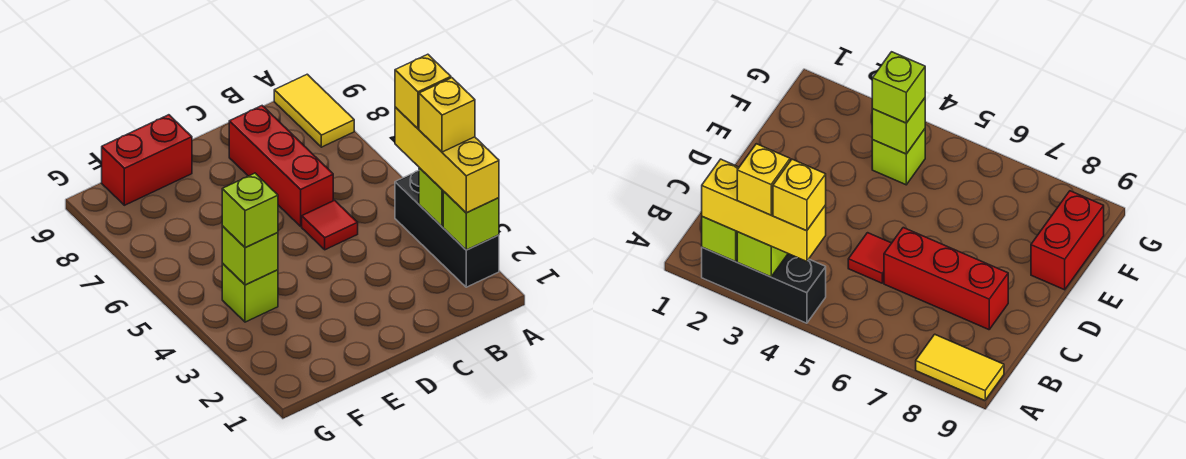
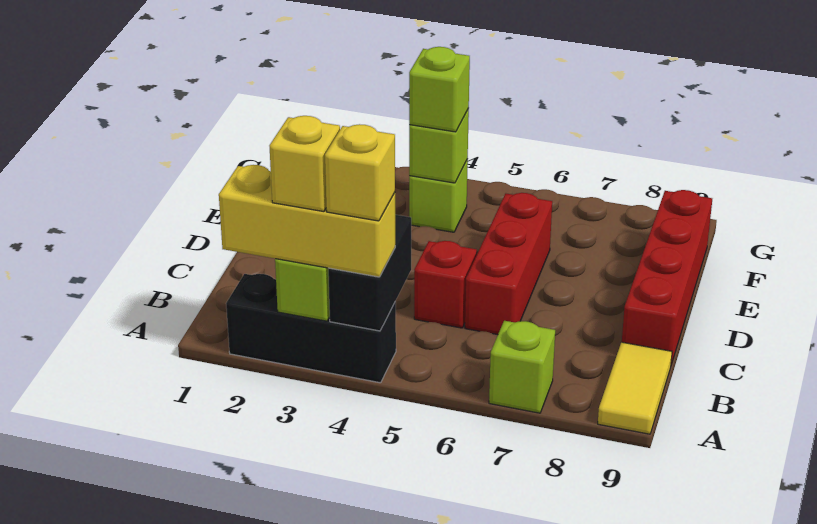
lime 1x1 brick [443,191,499,250] -> lime 1x1 brick moved to [489,321,555,413]
none -> black 1x2 brick [328,215,411,331]
yellow 1x2 tile [274,74,354,147] -> yellow 1x2 tile turned to [598,342,672,434]
red 1x1 tile [302,200,358,250] -> red 1x1 brick [414,241,477,328]
red 1x3 brick [229,106,333,226] -> red 1x3 brick turned to [465,193,552,335]
red 1x2 brick [102,115,192,205] -> red 1x4 brick [622,190,712,364]

